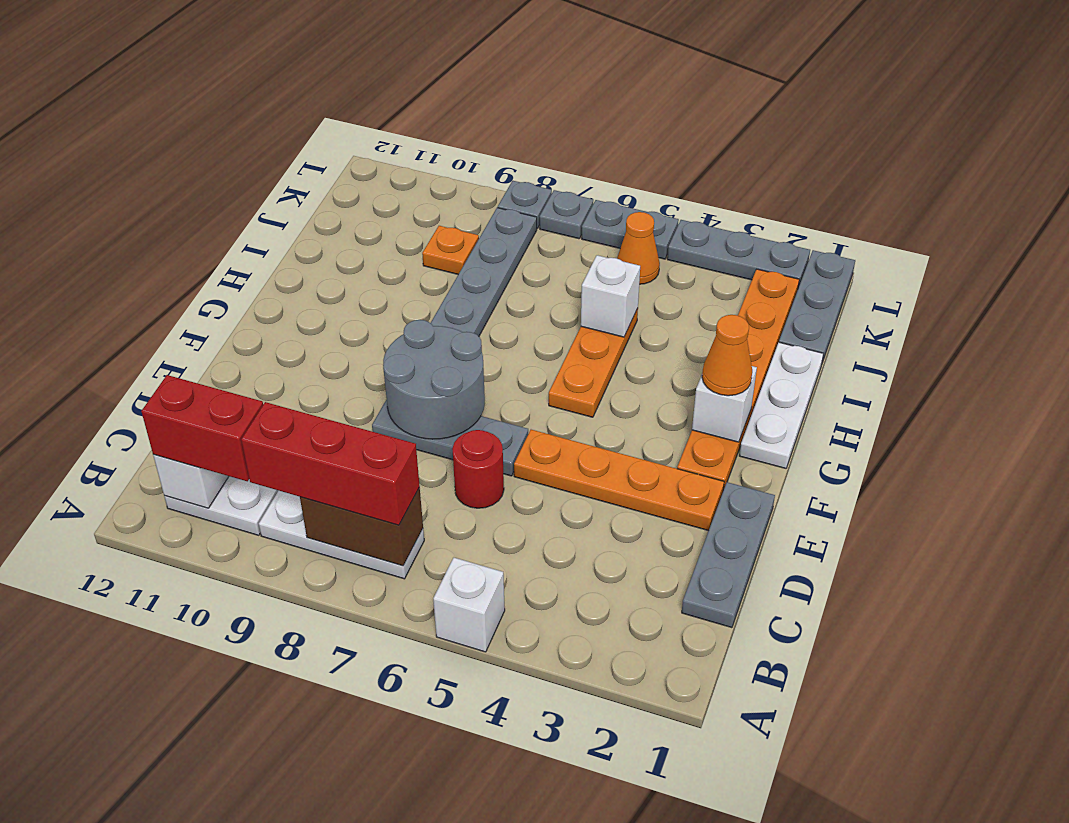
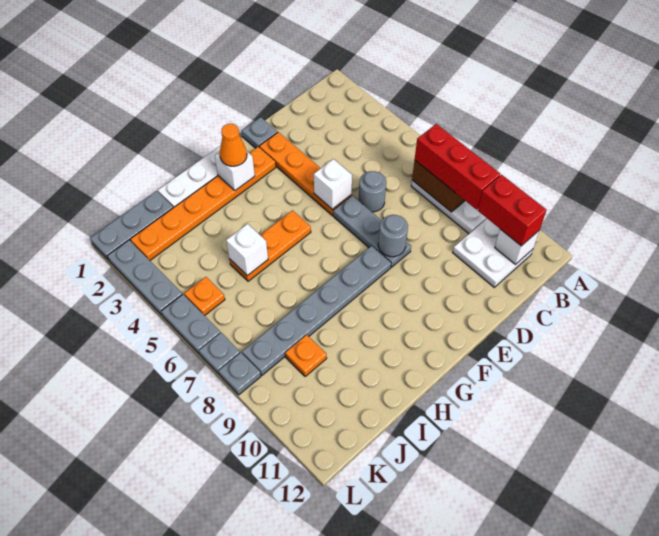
white 1x1 brick [433,558,505,652] -> white 1x1 brick moved to [314,159,352,209]
grey 1x3 plate [682,482,775,628] -> grey 1x1 plate [242,117,278,148]
red 1x1 round brick [452,430,504,508] -> grey 1x1 round brick [359,171,386,212]
grey 2x2 round brick [383,320,485,439] -> grey 1x1 round brick [378,215,408,257]
orange 1x1 cone [617,212,660,284] -> orange 1x1 plate [184,277,225,316]

